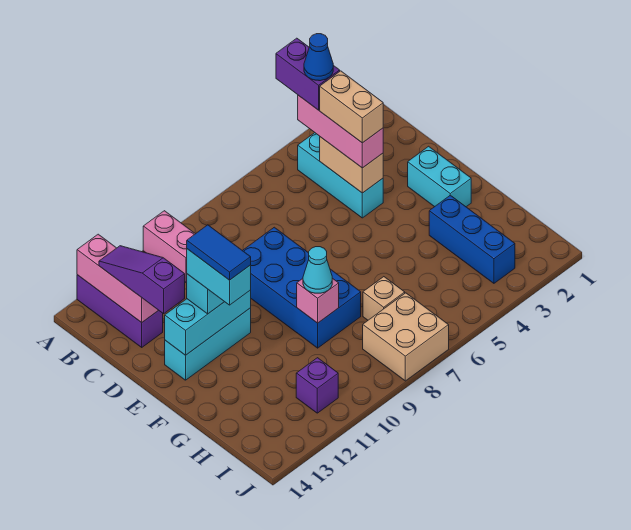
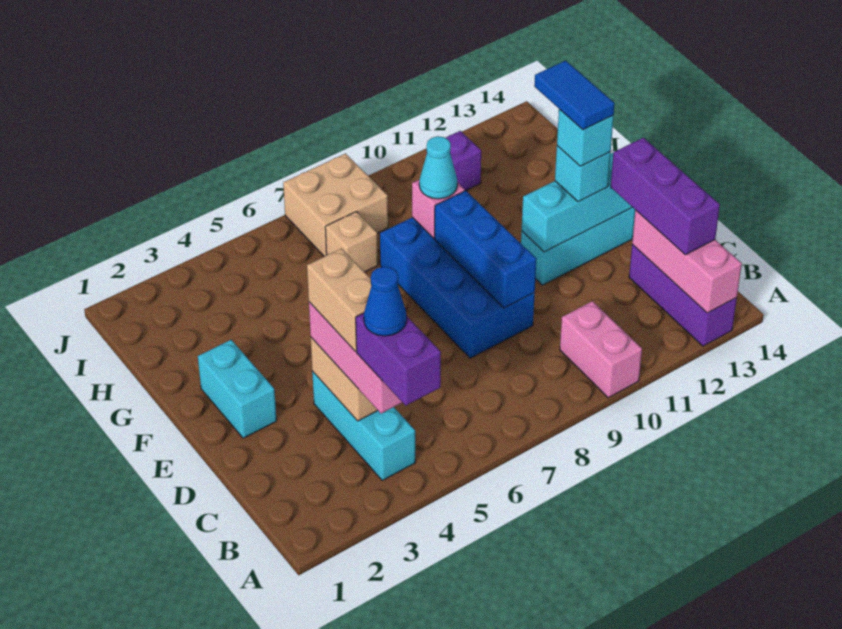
purple 1x3 slope [99,246,185,314] -> purple 1x3 brick [611,138,720,255]
cyan 1x2 brick [187,249,251,305] -> cyan 1x1 brick [557,109,614,166]
blue 1x3 brick [429,195,515,283] -> blue 1x3 brick moved to [435,191,536,308]

